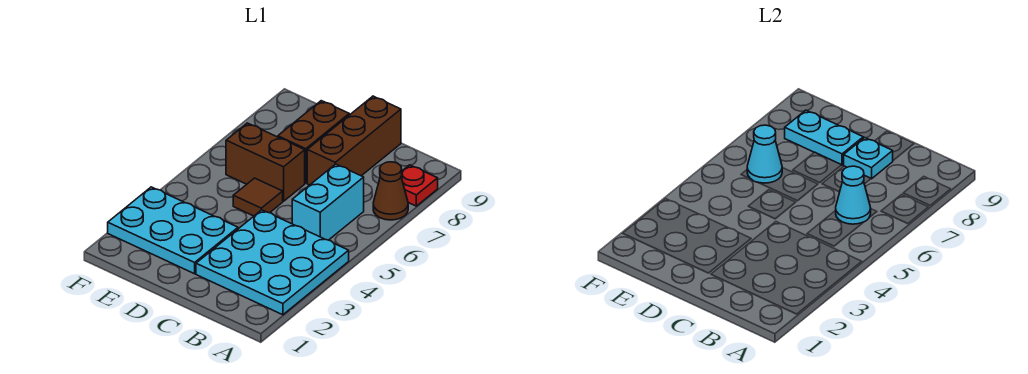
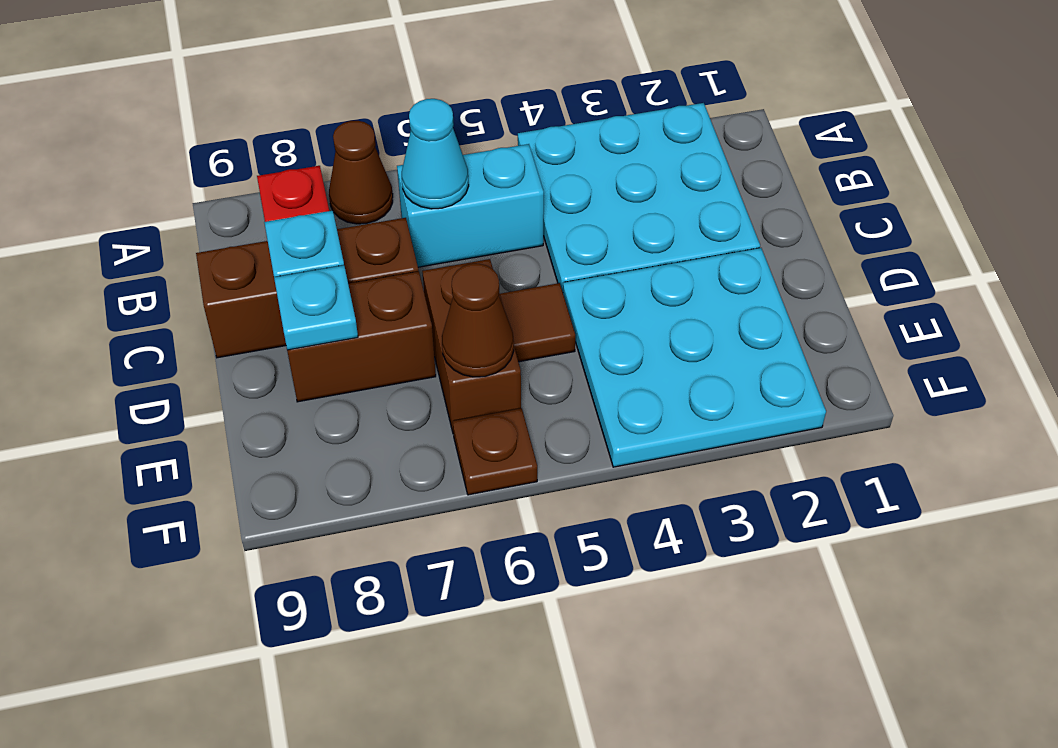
cyan 2x3 plate [108,187,238,274] -> cyan 3x3 plate [563,248,826,467]
cyan 1x2 plate [785,110,863,165] -> cyan 1x1 plate [274,265,358,350]
cyan 1x1 cone [747,125,782,183] -> brown 1x1 cone [442,264,514,377]
none -> brown 1x1 plate [453,408,537,495]

